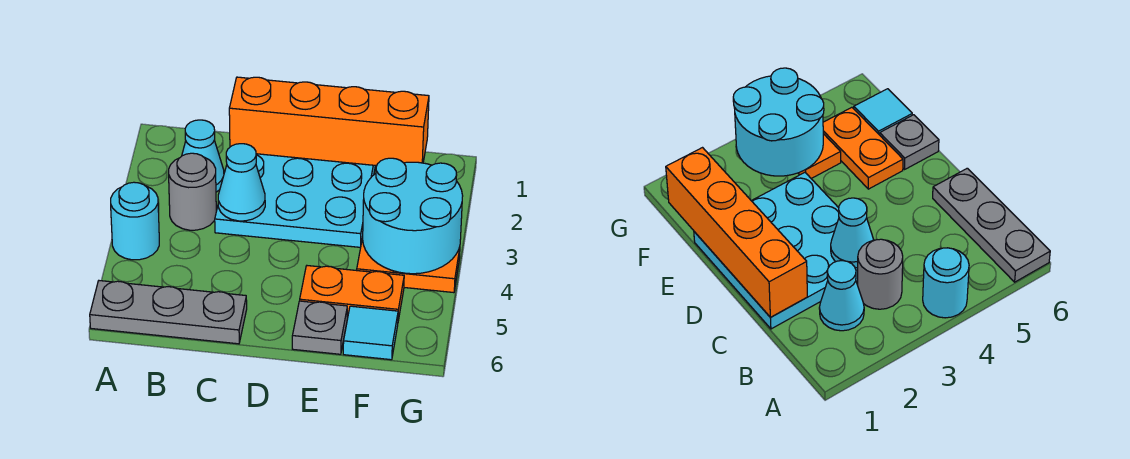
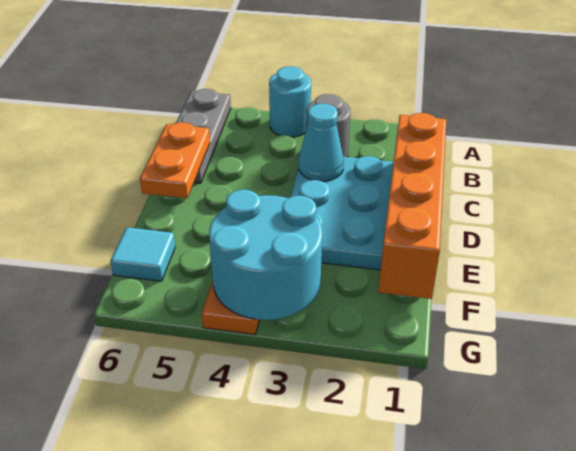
cyan 1x1 cone [182,120,224,192] -> none
orange 1x2 plate [300,266,404,321] -> orange 1x2 plate moved to [140,122,210,198]
grey 1x1 plate [292,301,347,354] -> none

